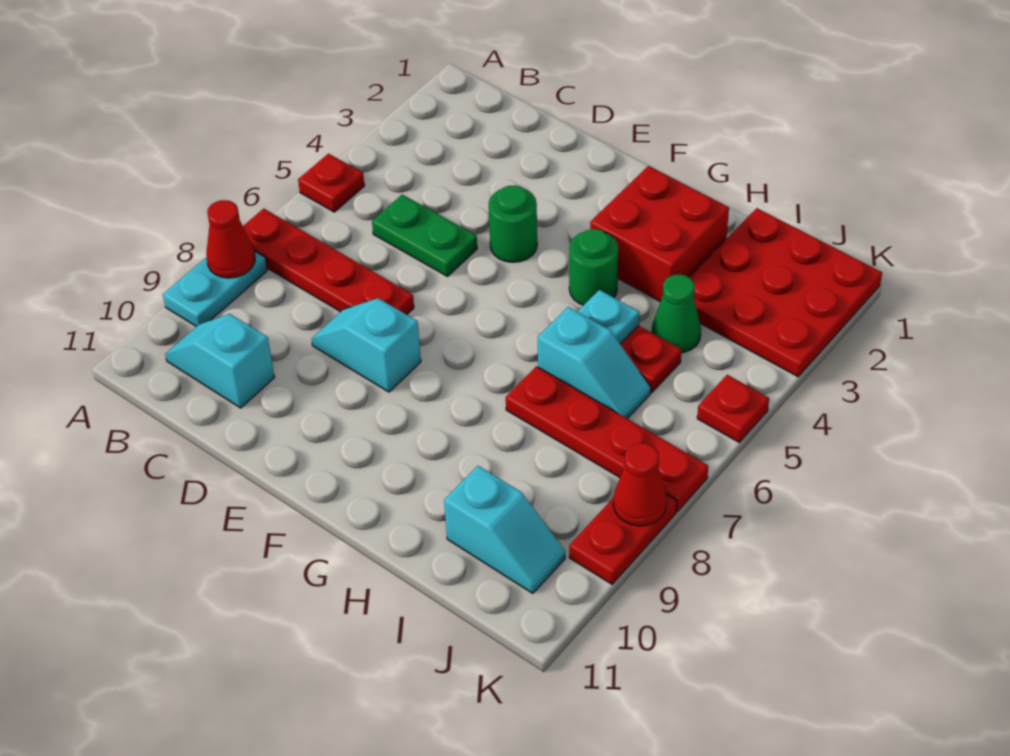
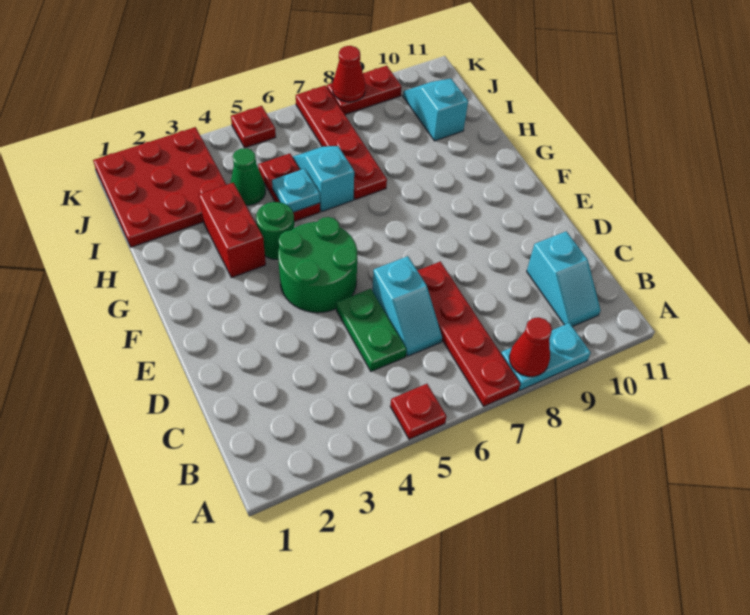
cyan 1x2 slope [312,298,421,392] -> cyan 1x2 slope moved to [372,256,442,356]
green 1x1 round brick [489,185,537,262] -> green 2x2 round brick [278,217,357,313]
red 2x2 brick [590,166,729,302] -> red 1x2 brick [199,183,266,278]

